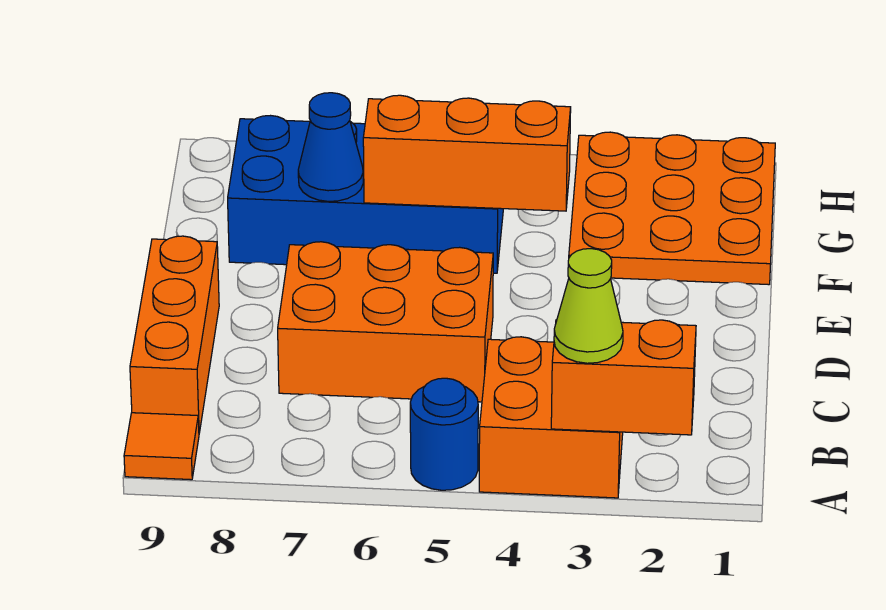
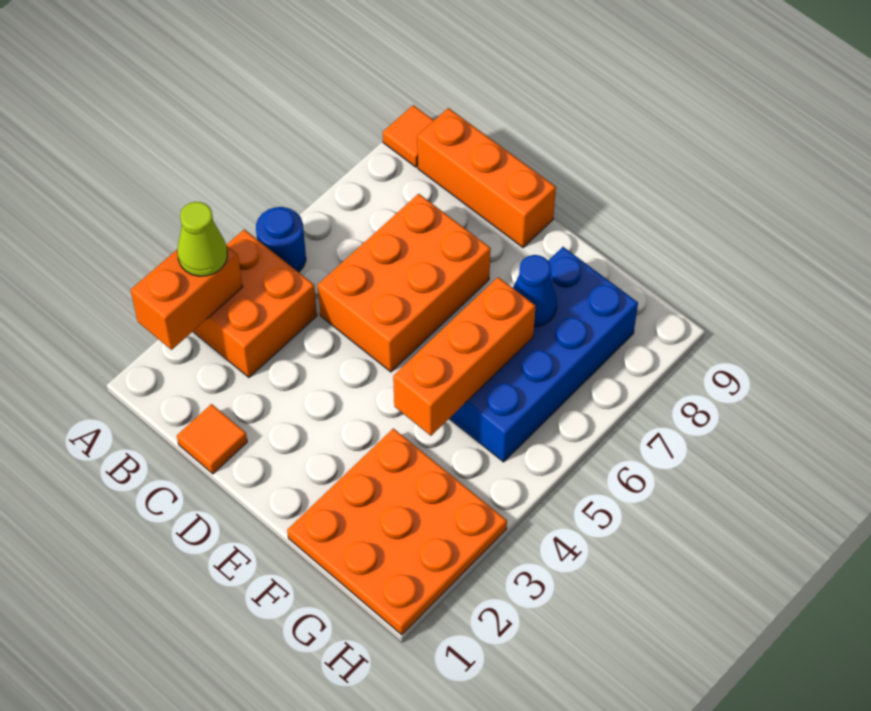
none -> orange 1x1 tile [177,404,247,474]

